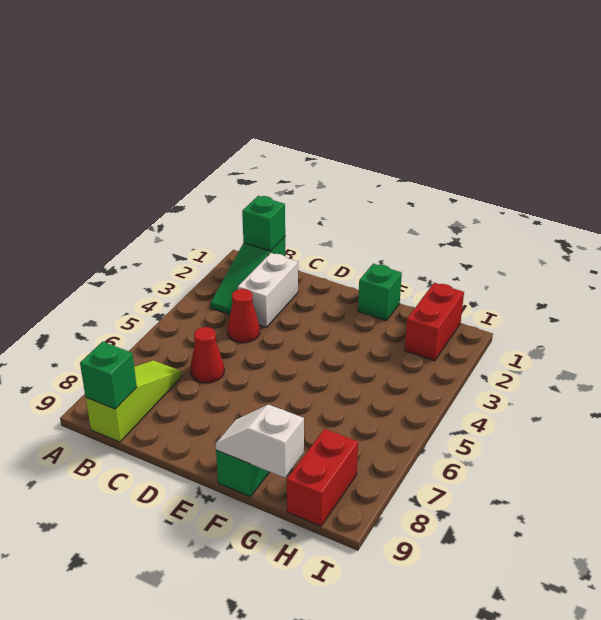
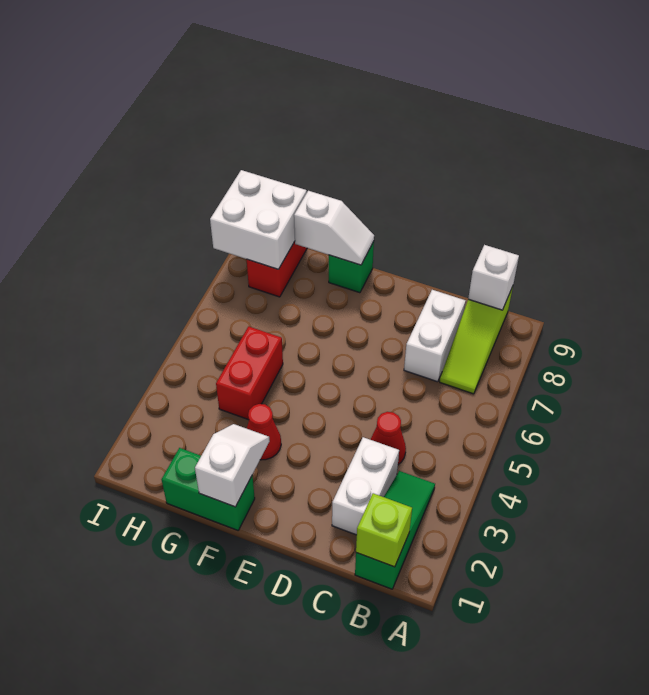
green 1x1 brick [242,196,285,251] -> lime 1x1 brick [356,493,412,567]
green 1x1 brick [80,342,137,409] -> white 1x1 brick [468,245,519,310]
red 1x1 cone [190,327,224,383] -> red 1x1 cone moved to [247,404,281,460]
none -> white 1x2 brick [404,290,466,382]
green 1x1 brick [358,264,402,321] -> green 1x2 brick [162,448,255,530]
none -> white 1x2 slope [195,424,270,507]
red 1x2 brick [405,283,464,361] -> red 1x2 brick moved to [216,326,283,419]
none -> white 2x2 brick [210,170,307,269]

